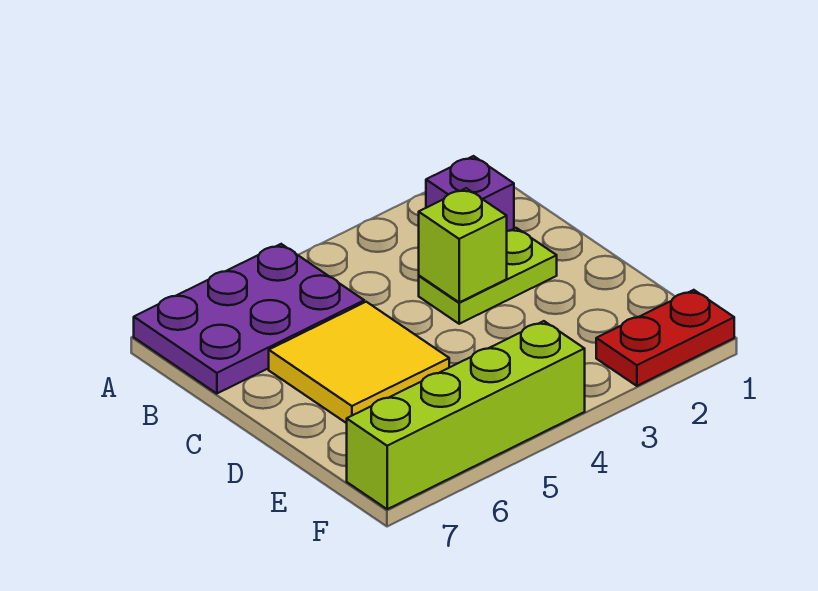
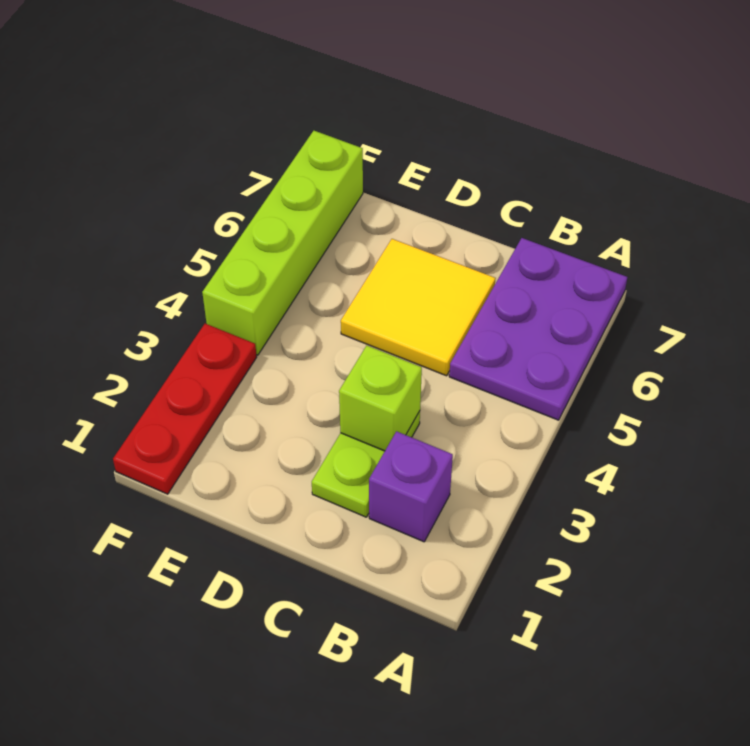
red 1x2 plate [596,290,734,386] -> red 1x3 plate [113,324,257,494]

